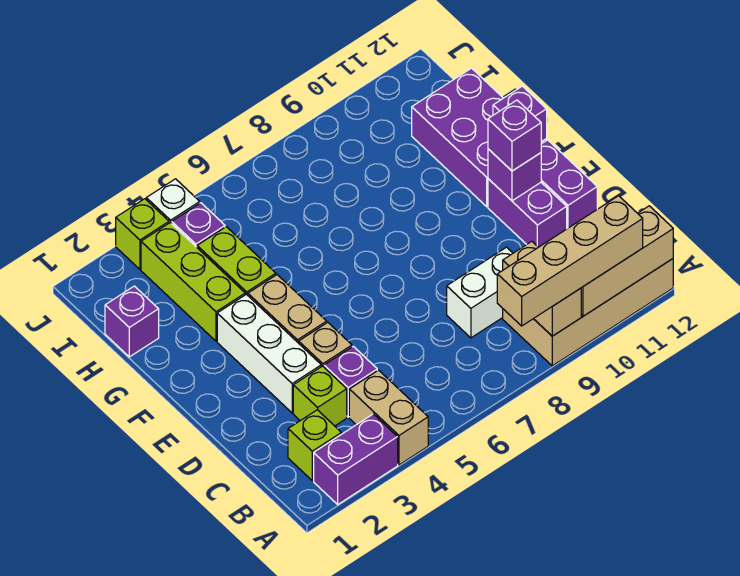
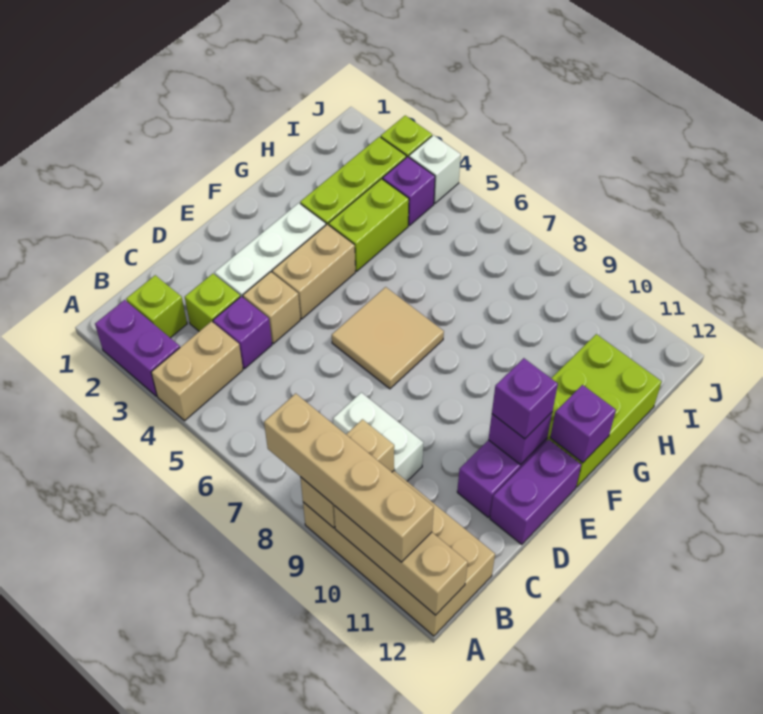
none -> tan 2x2 tile [332,287,444,389]
purple 2x3 brick [412,68,547,207] -> lime 2x3 brick [547,334,662,487]
purple 1x1 brick [105,286,159,357] -> none

